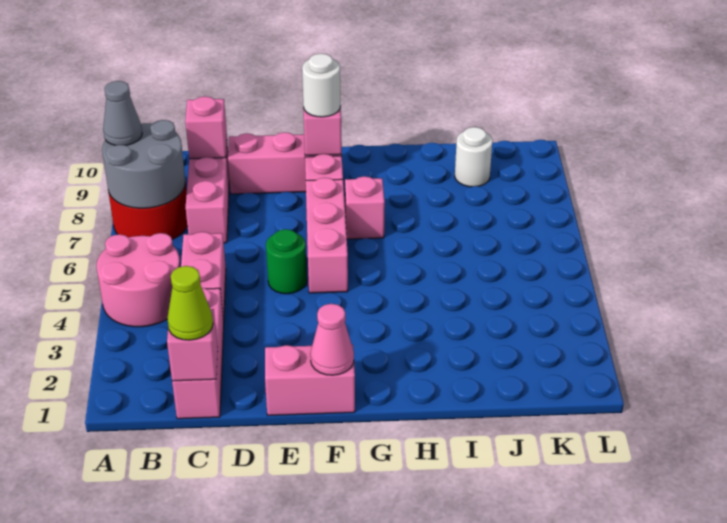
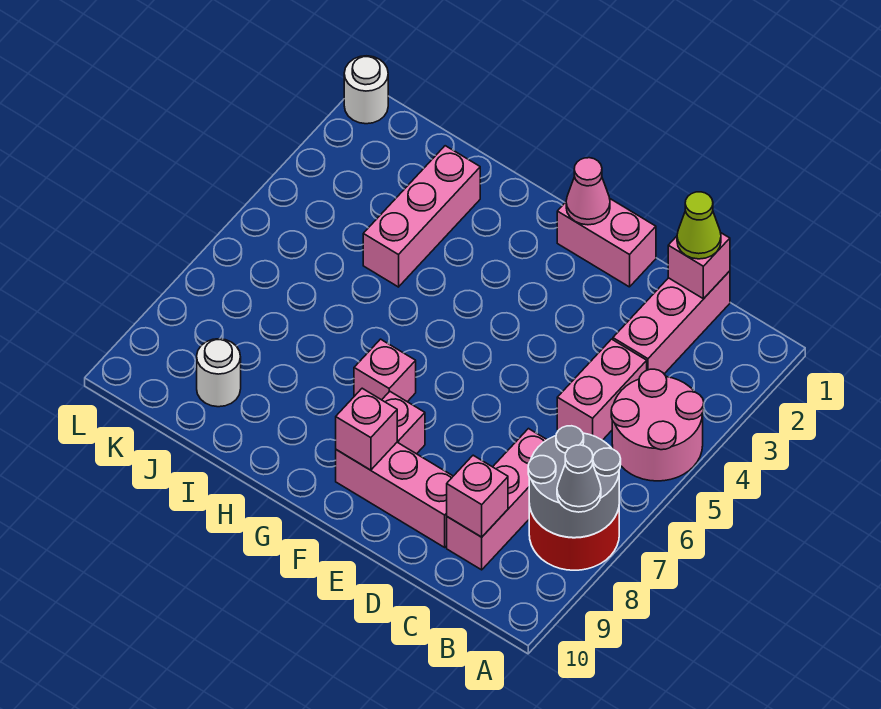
green 1x1 round brick [266,229,307,294] -> none
pink 1x3 brick [306,178,348,293] -> pink 1x3 brick moved to [363,146,480,287]
white 1x1 round brick [302,54,341,117] -> white 1x1 round brick moved to [344,56,388,124]

